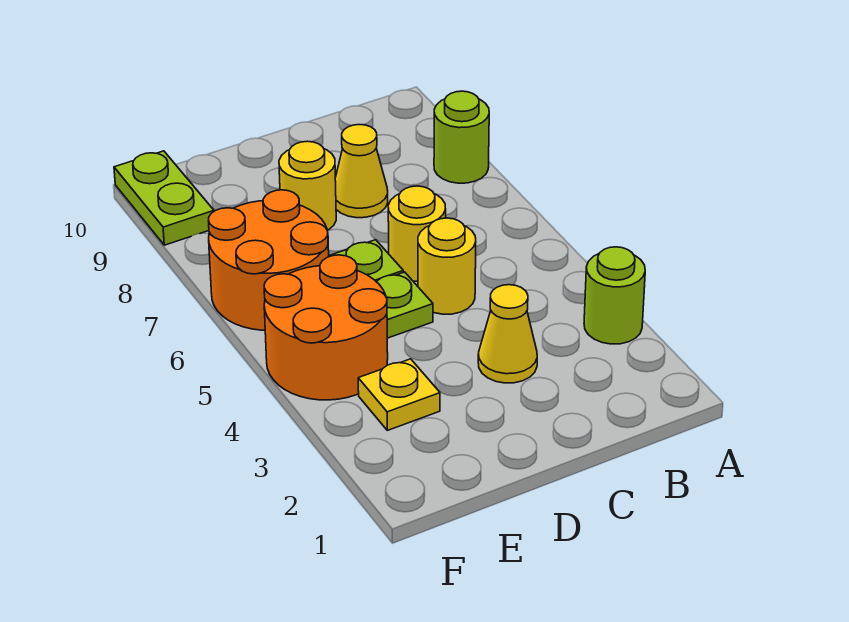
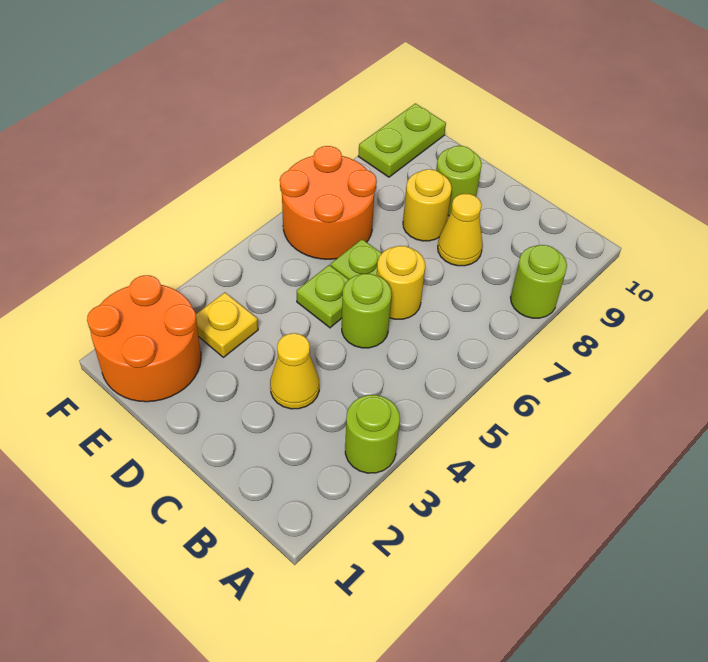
yellow 1x1 round brick [418,218,476,314] -> lime 1x1 round brick [342,274,391,348]
none -> lime 1x1 round brick [436,146,482,216]
orange 2x2 round brick [264,255,388,400] -> orange 2x2 round brick moved to [87,275,201,402]

